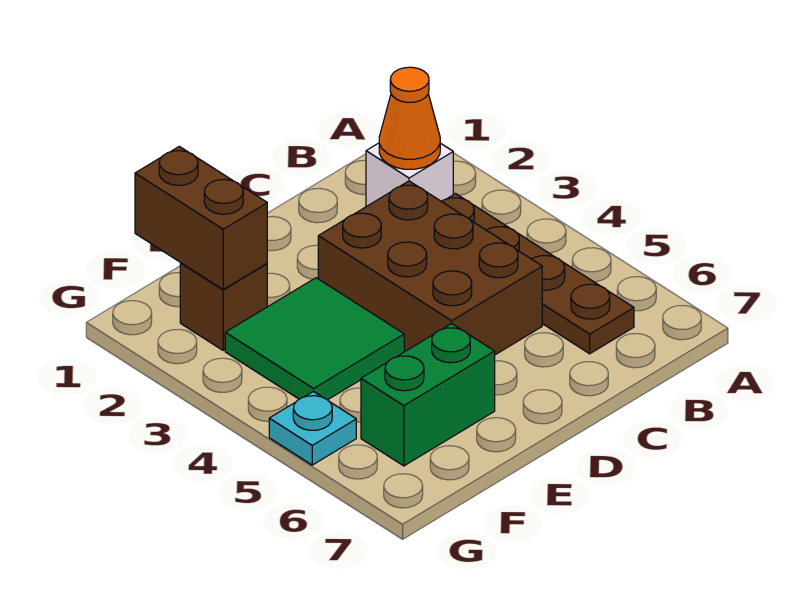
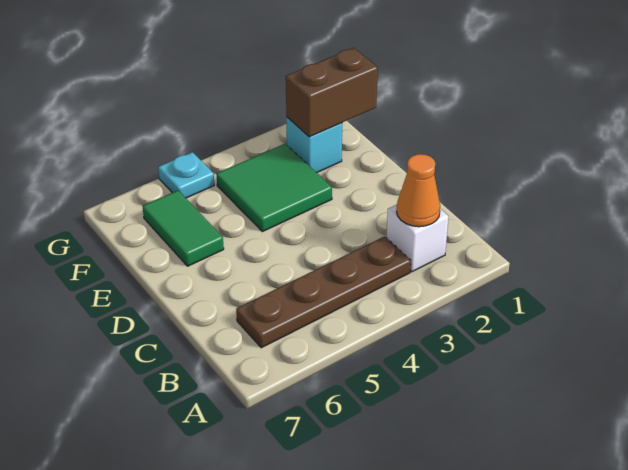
brown 2x3 brick [318,181,542,355] -> none
green 1x2 brick [361,324,495,466] -> green 1x2 tile [143,190,224,266]
brown 1x1 brick [180,263,267,350] -> cyan 1x1 brick [286,117,342,173]

